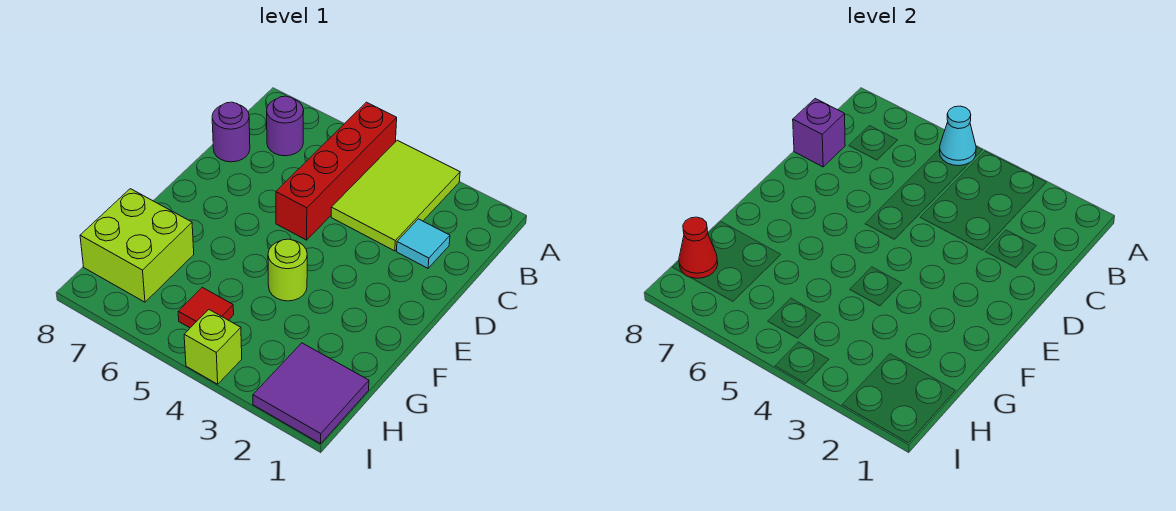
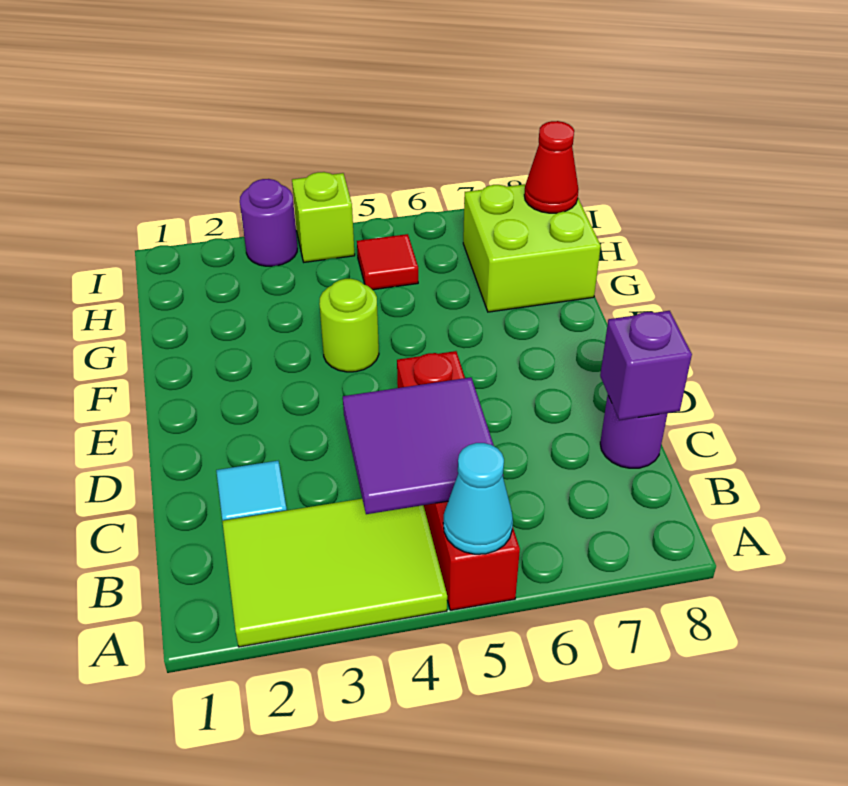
lime 2x3 tile [331,140,460,251] -> lime 2x3 tile turned to [222,499,447,647]
purple 1x1 round brick [267,96,304,156] -> purple 1x1 round brick moved to [240,179,297,266]
purple 2x2 tile [253,343,369,444] -> purple 2x2 tile moved to [343,377,494,514]

